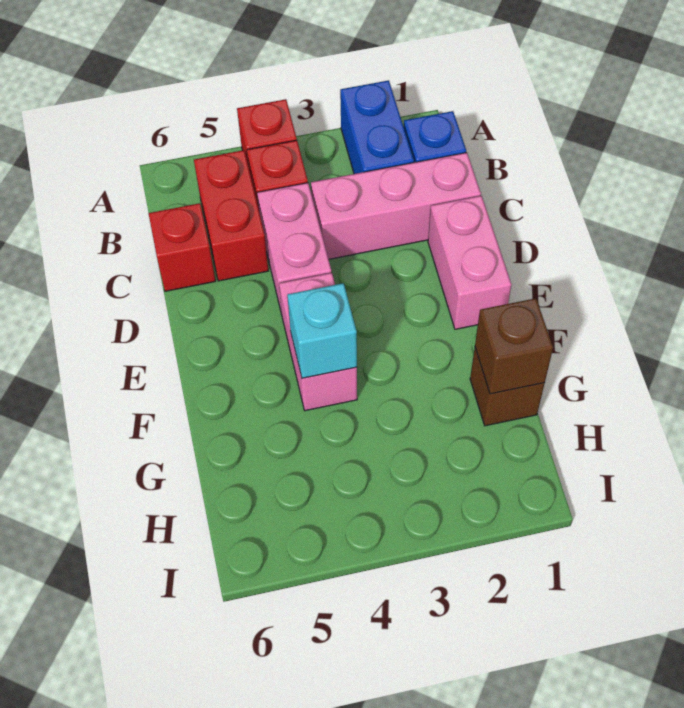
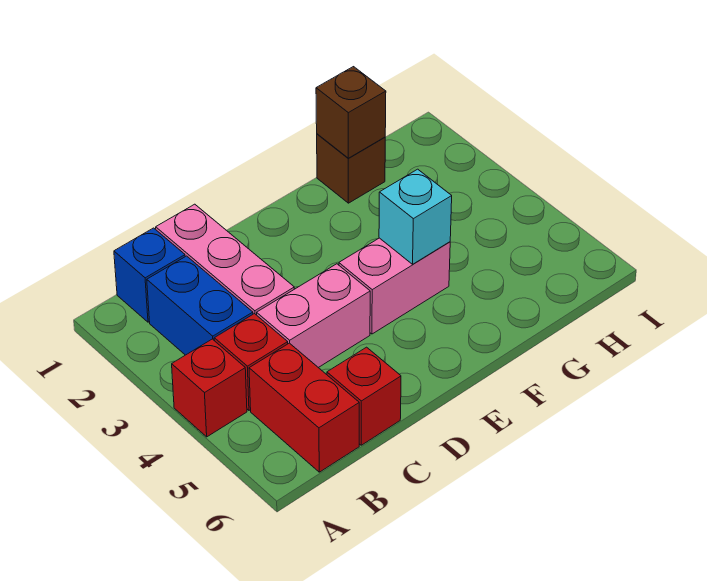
blue 1x2 brick [340,80,414,174] -> blue 1x2 brick turned to [147,256,253,355]
red 1x2 brick [194,150,268,281] -> red 1x2 brick turned to [249,343,359,472]
pink 1x2 brick [428,196,511,329] -> none

